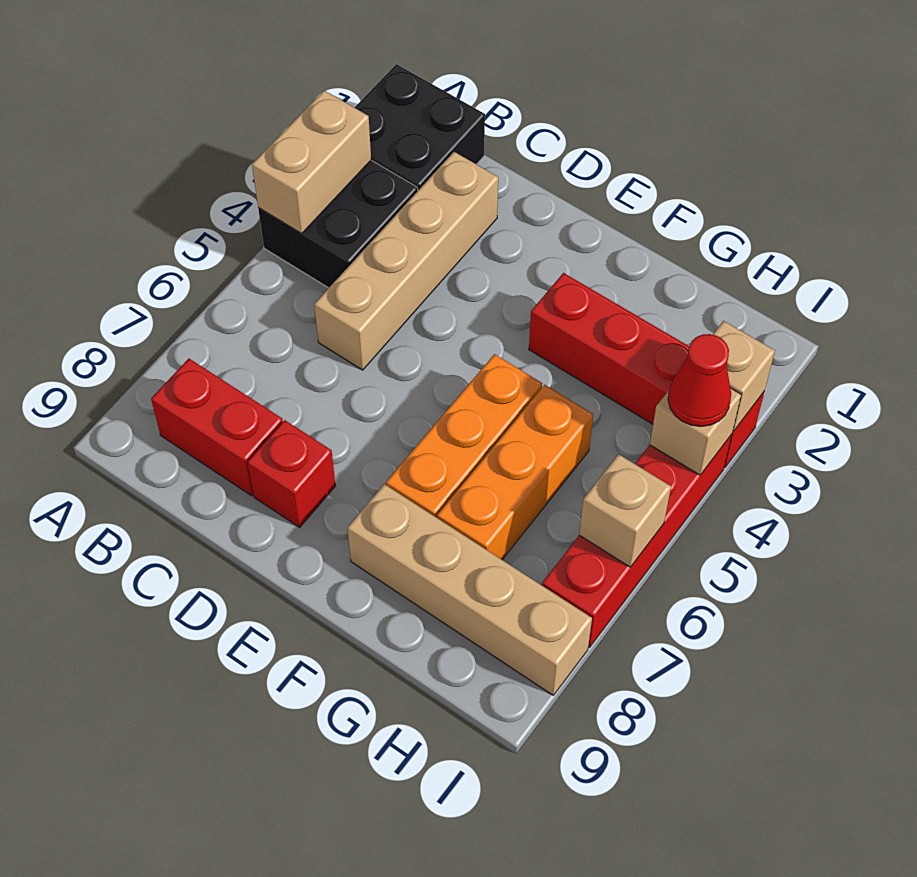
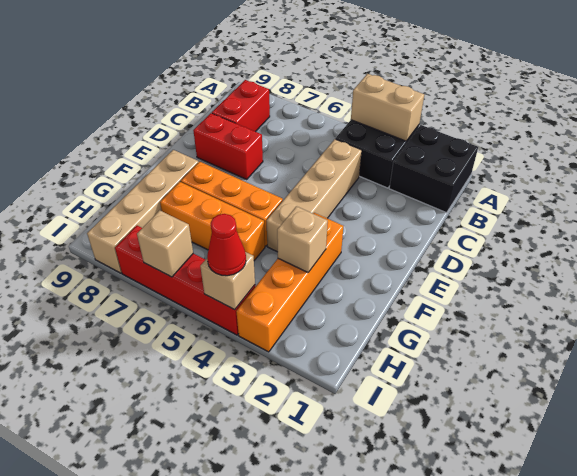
tan 1x4 brick [314,152,498,370] -> tan 1x4 brick turned to [266,139,362,252]
red 1x1 brick [247,420,335,527] -> red 1x2 brick [193,113,263,179]
red 1x4 brick [529,273,765,468] -> orange 1x4 brick [236,213,343,352]
tan 1x1 brick [713,321,775,431] -> tan 1x1 brick moved to [277,206,328,272]

